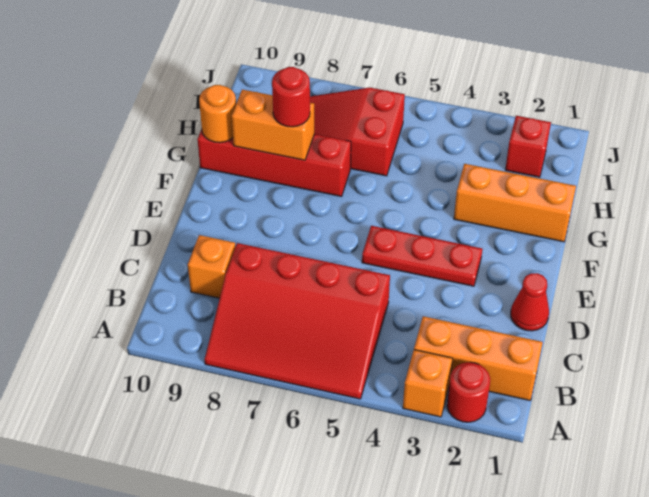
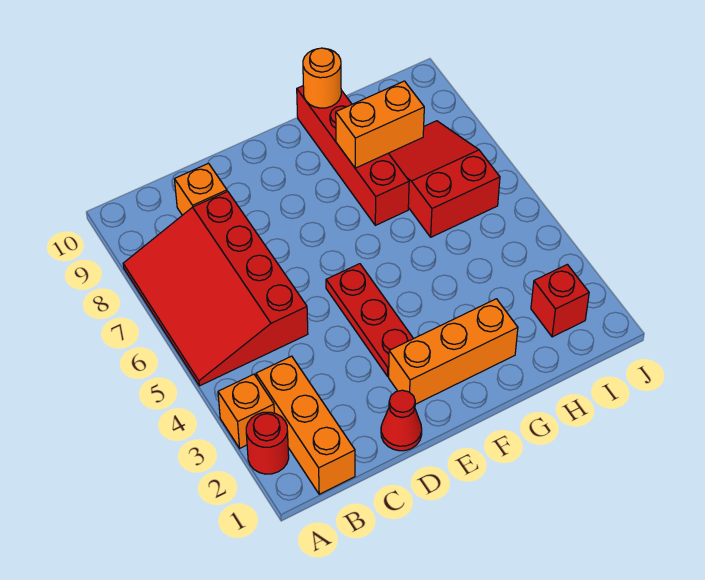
orange 1x3 brick [454,164,576,242] -> orange 1x3 brick turned to [389,299,518,404]
orange 1x2 brick [232,90,314,160] -> orange 1x2 brick turned to [336,81,424,168]
red 1x1 round brick [272,67,310,127] -> none

